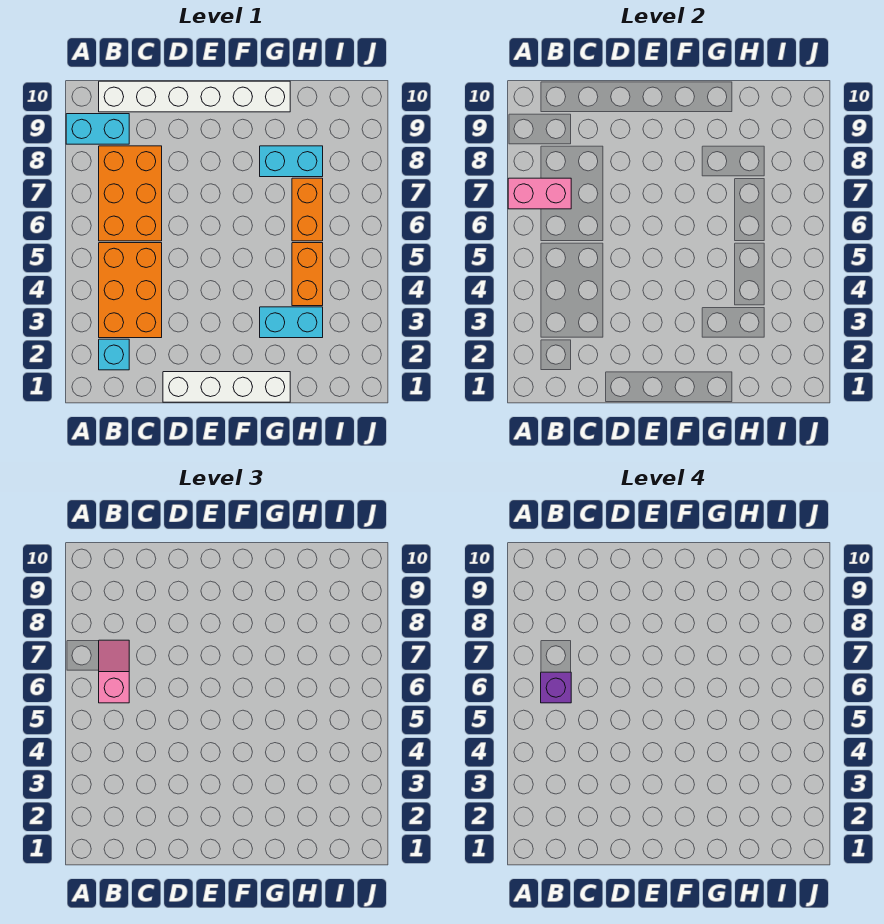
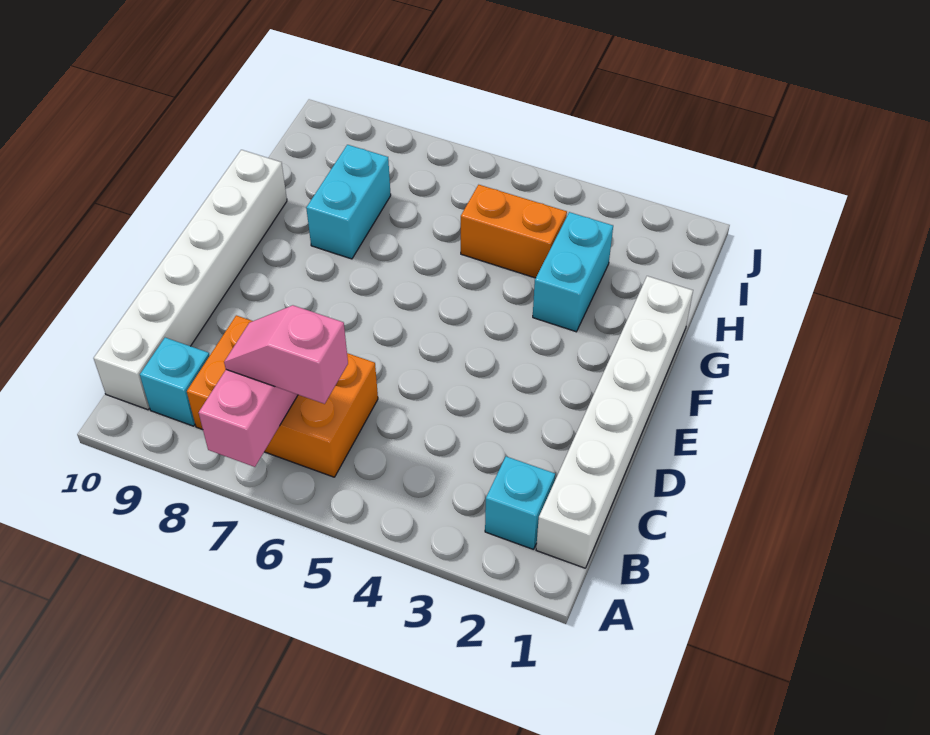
cyan 1x2 brick [66,114,129,144] -> cyan 1x1 brick [140,338,210,426]
orange 2x3 brick [99,243,162,338] -> none
purple 1x1 brick [541,672,571,703] -> none
white 1x4 brick [163,372,290,402] -> white 1x6 brick [536,276,693,568]
orange 1x2 brick [292,178,323,241] -> none

